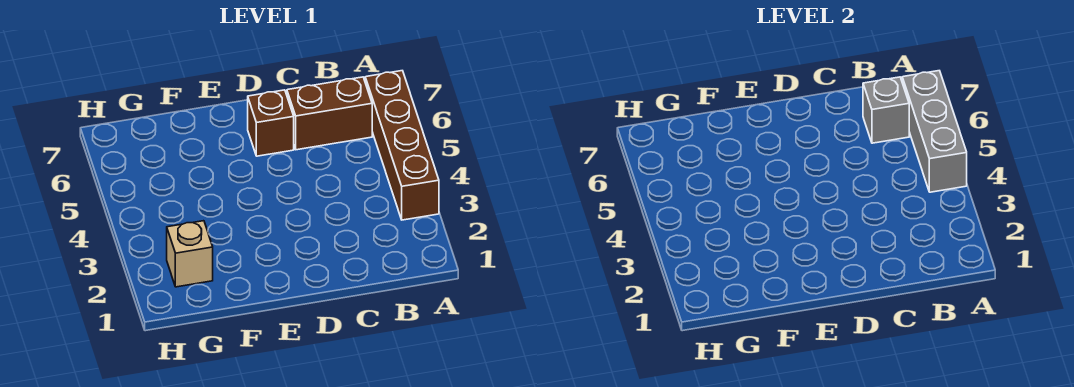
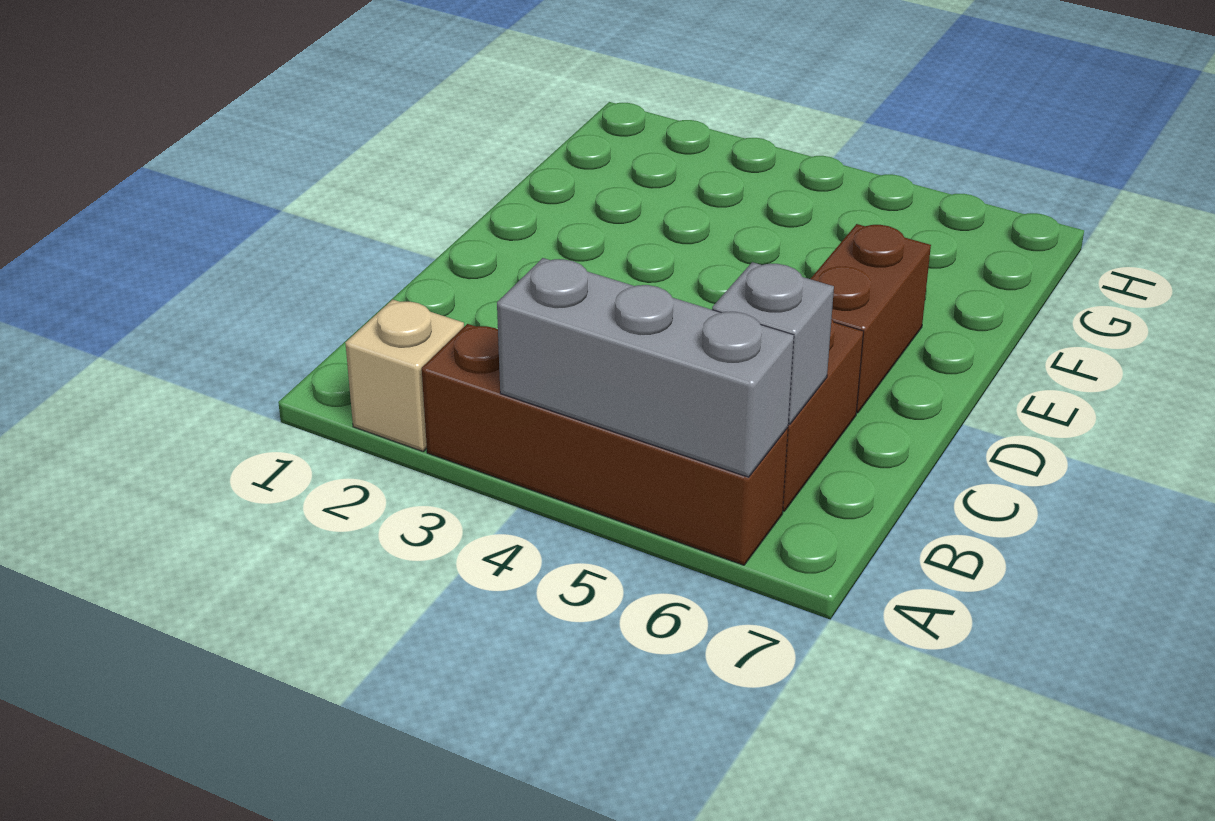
brown 1x1 brick [248,90,294,156] -> brown 1x2 brick [811,224,931,413]
tan 1x1 brick [167,221,213,287] -> tan 1x1 brick moved to [345,299,464,452]

